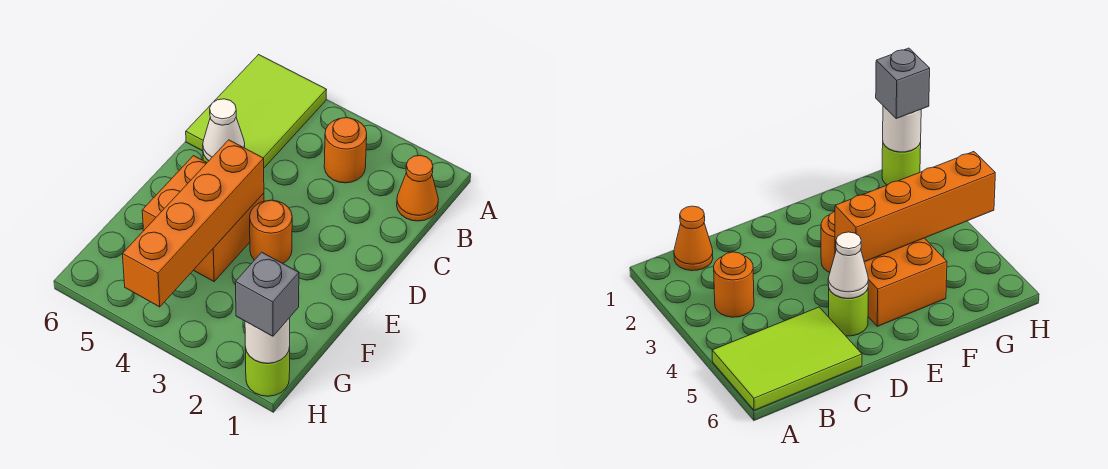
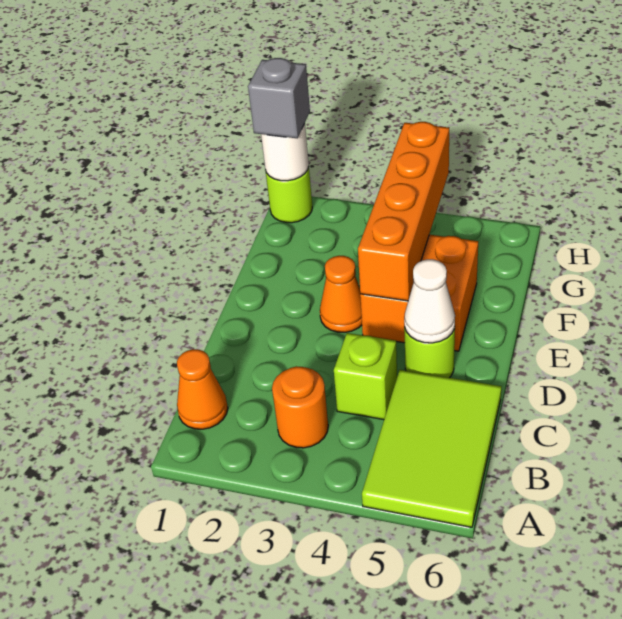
none -> lime 1x1 brick [334,333,397,420]
orange 1x1 round brick [250,200,292,263] -> orange 1x1 cone [320,256,362,332]

